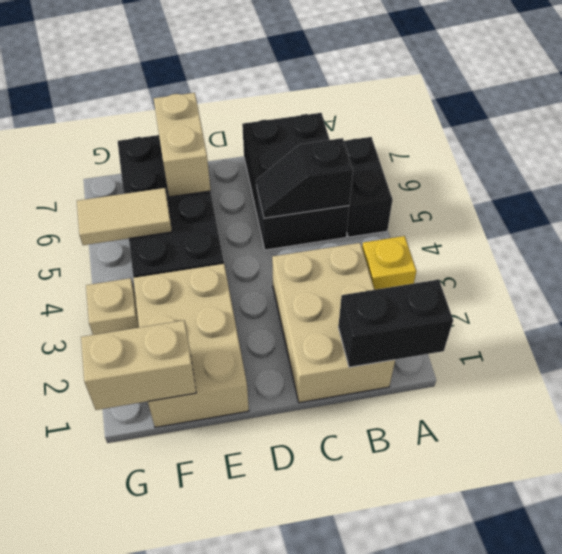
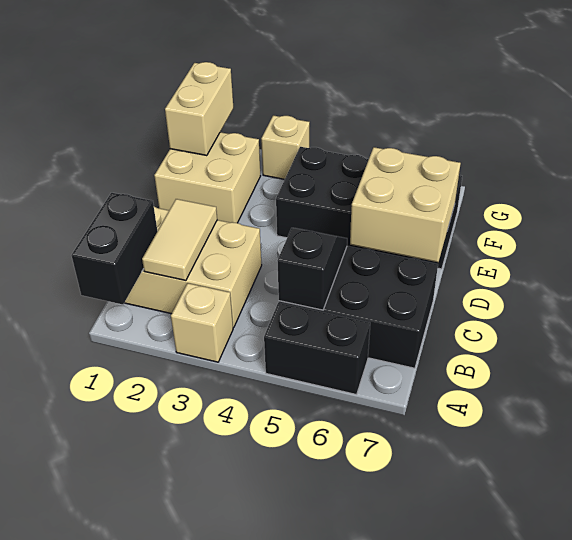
yellow 1x1 brick [362,236,417,290] -> tan 1x1 brick [171,283,233,362]
tan 2x3 brick [133,264,249,427] -> tan 2x2 brick [154,132,260,223]
tan 1x2 brick [154,93,211,197] -> tan 2x2 brick [350,147,461,262]
tan 1x2 tile [77,188,172,245] -> tan 1x2 tile moved to [142,199,217,280]

